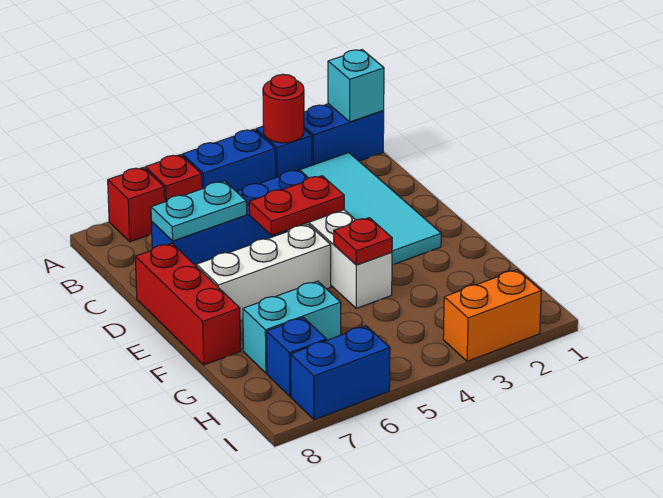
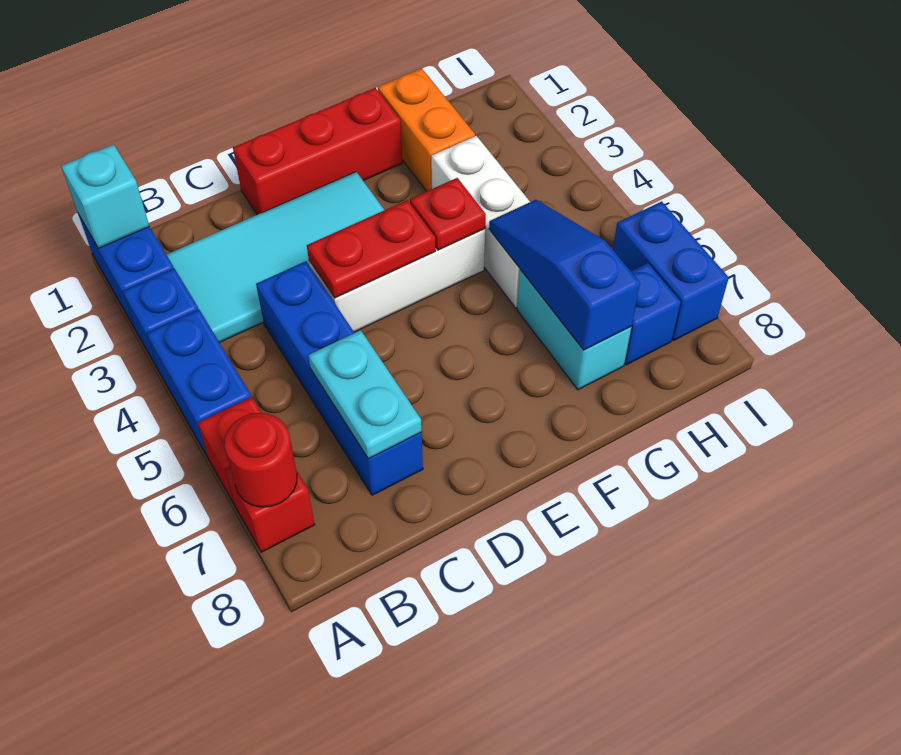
red 1x1 round brick [263,74,304,143] -> red 1x1 round brick moved to [224,413,297,507]
red 1x2 plate [249,176,344,235] -> red 1x2 plate turned to [307,200,436,298]
red 1x3 brick [135,243,241,365] -> red 1x3 brick moved to [233,88,402,215]
white 1x3 brick [197,224,331,321] -> white 1x3 brick moved to [431,136,530,308]
none -> blue 1x3 slope [489,200,640,350]
orange 1x2 brick [443,270,541,361] -> orange 1x2 brick moved to [378,68,475,191]

